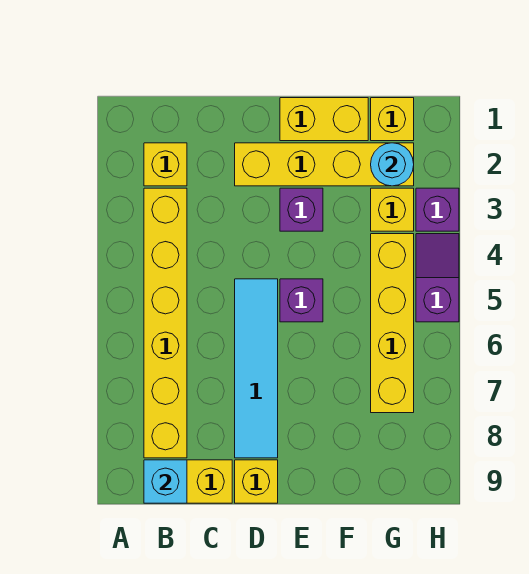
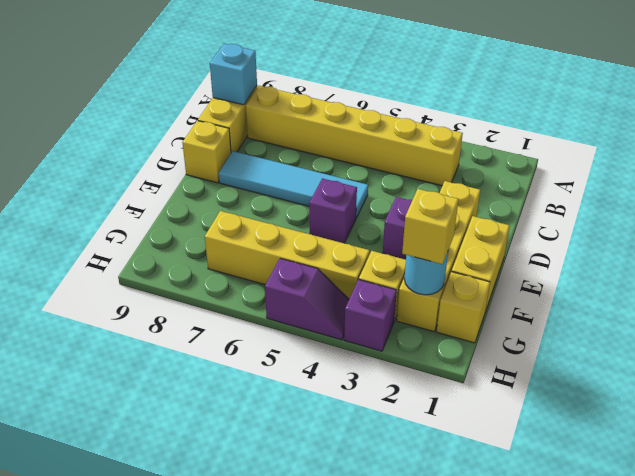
yellow 1x1 brick [144,143,187,186] -> yellow 1x1 brick moved to [402,189,458,264]

